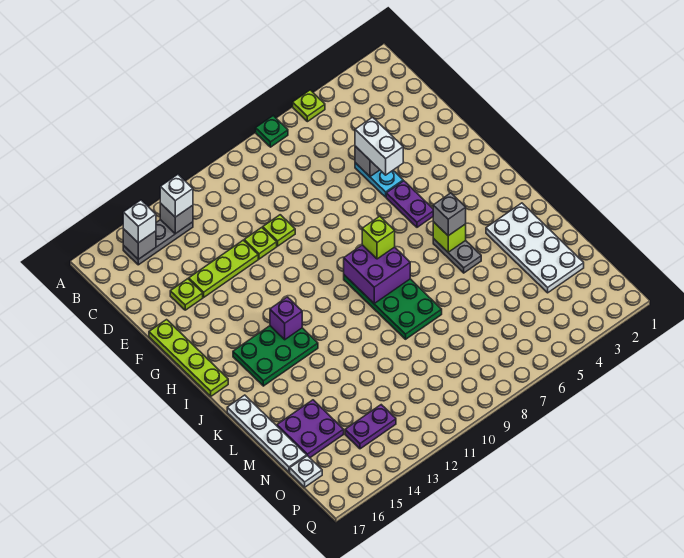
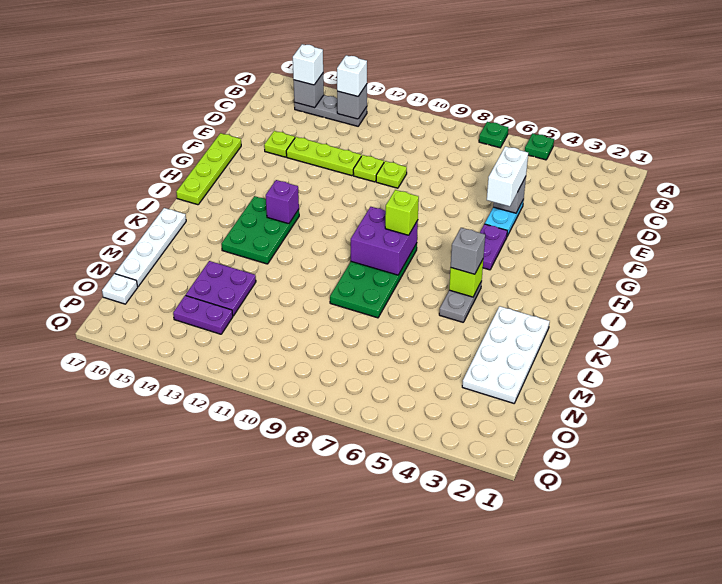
lime 1x1 plate [293,90,325,122] -> green 1x1 plate [525,133,554,160]
green 2x3 plate [233,326,318,386] -> green 2x3 plate turned to [221,196,299,264]
purple 2x2 plate [277,400,344,458] -> purple 2x2 plate moved to [186,261,256,316]

